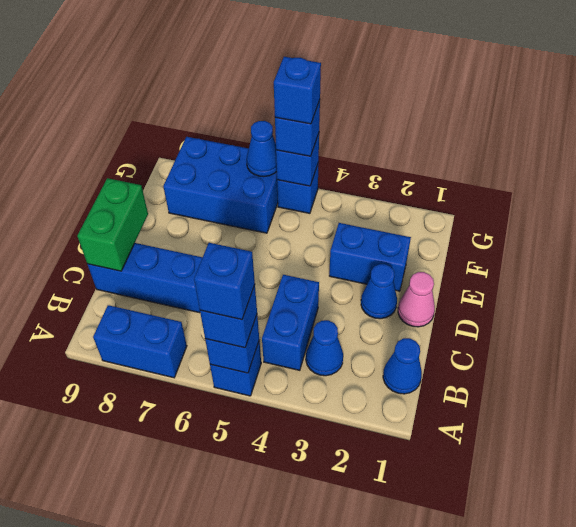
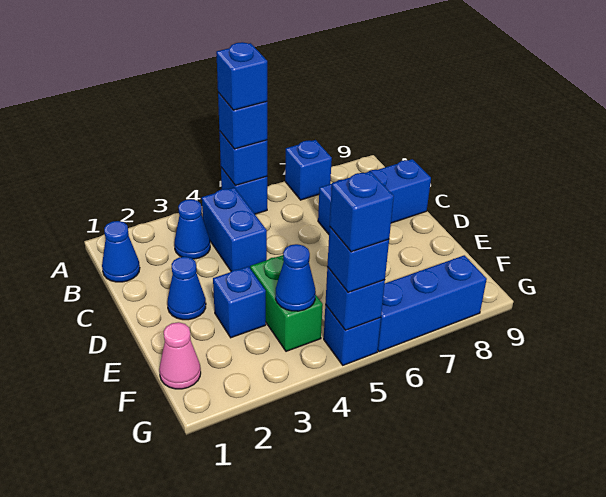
blue 1x2 brick [93,305,187,378] -> blue 1x1 brick [285,140,332,200]
green 1x2 brick [77,178,148,271] -> green 1x2 brick moved to [250,255,323,351]
pink 1x1 cone [398,272,435,327] -> pink 1x1 cone moved to [159,322,201,389]
blue 1x2 brick [329,223,411,291] -> blue 1x1 brick [213,266,266,338]
blue 2x3 brick [163,137,278,233] -> blue 1x3 brick [378,255,487,352]
blue 1x1 cone [247,121,277,177] -> blue 1x1 cone moved to [275,244,316,311]

